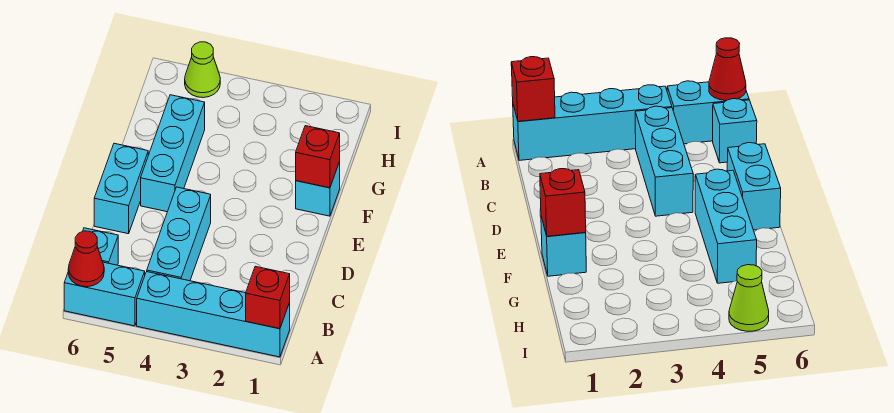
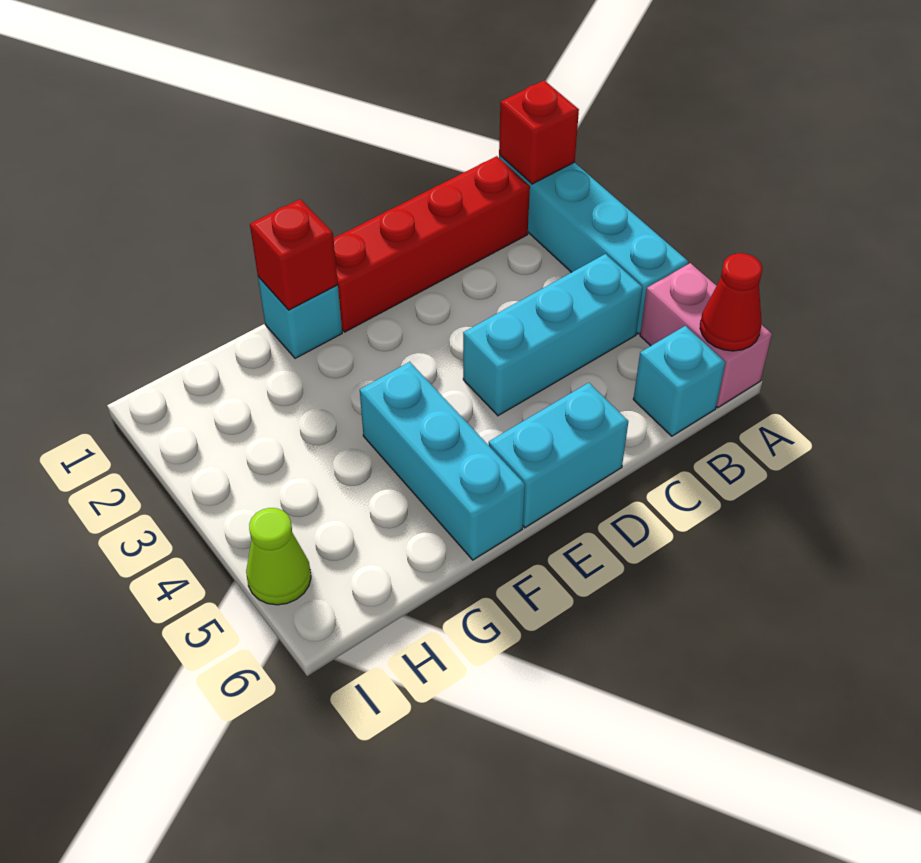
cyan 1x2 brick [64,262,145,326] -> pink 1x2 brick [640,263,772,408]
none -> red 1x4 brick [334,156,530,332]
cyan 1x3 brick [141,95,205,212] -> cyan 1x3 brick turned to [360,362,525,560]

